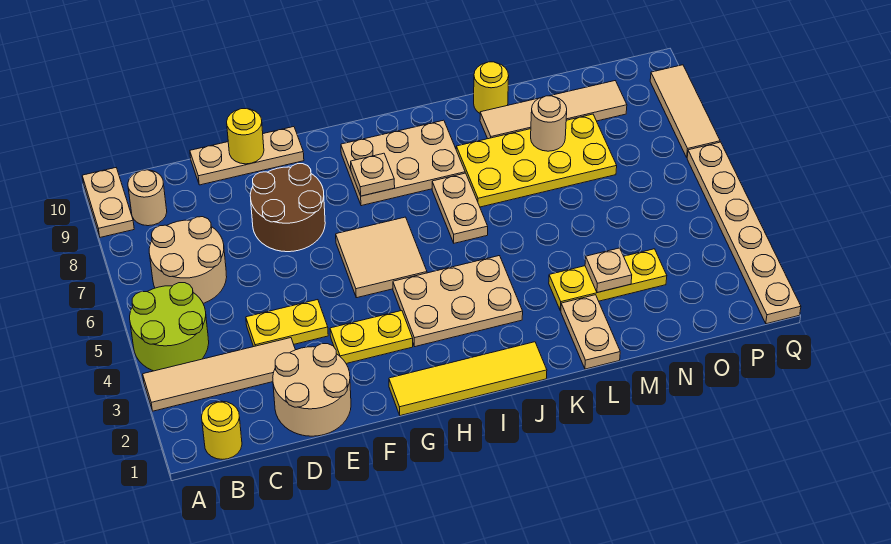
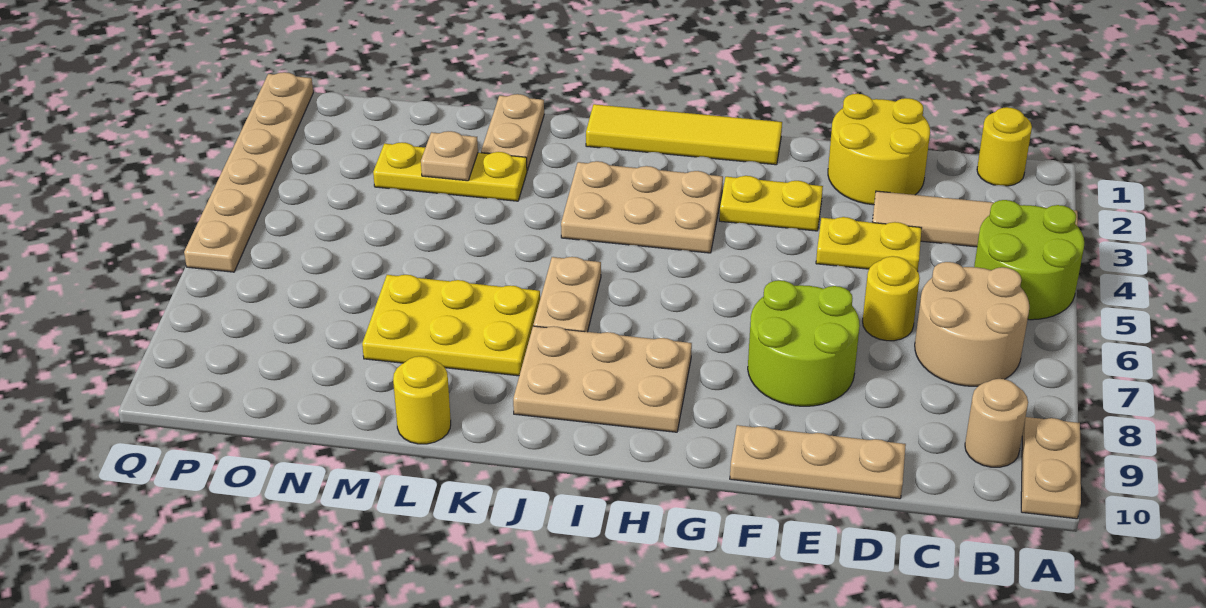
tan 2x2 round brick [273,344,351,436] -> yellow 2x2 round brick [828,94,930,205]
brown 2x2 round brick [250,164,325,252] -> lime 2x2 round brick [748,280,860,406]
yellow 1x1 round brick [227,108,264,164] -> yellow 1x1 round brick moved to [863,256,920,341]
tan 2x2 tile [336,217,427,298] -> none
tan 1x1 plate [351,153,395,196] -> none
yellow 2x4 plate [456,114,617,207] -> yellow 2x3 plate [362,275,540,376]
tan 1x4 tile [480,81,627,139] -> none
tan 1x1 round brick [531,96,567,151] -> none
tan 1x3 tile [650,65,720,157] -> none

